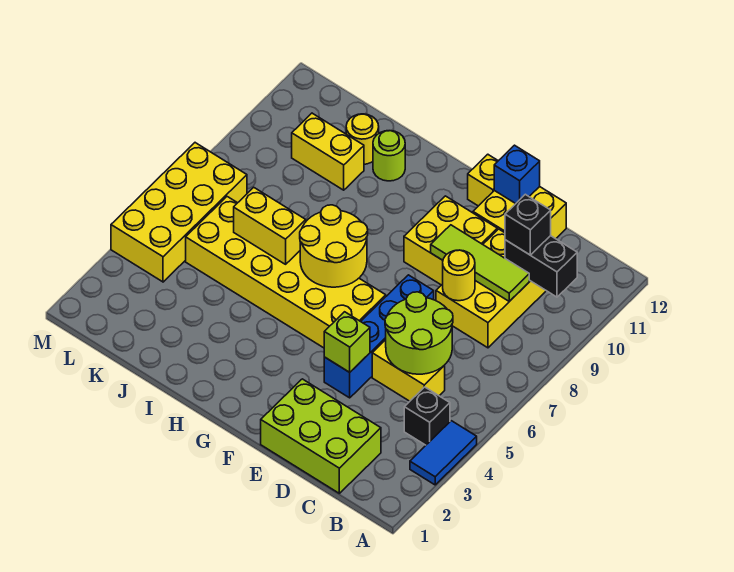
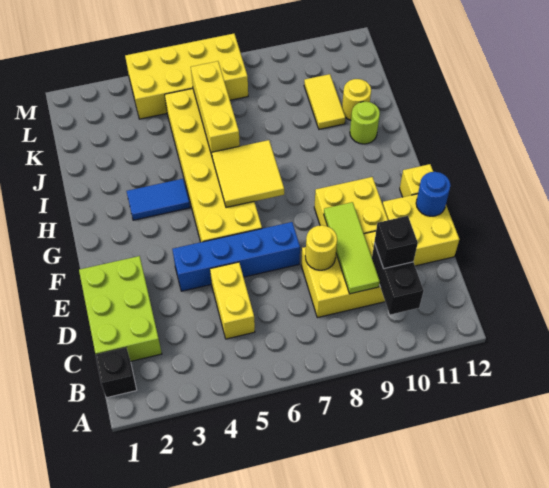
blue 1x2 tile [410,421,477,485] -> blue 1x2 tile moved to [127,179,190,220]
black 1x1 brick [404,387,450,445] -> black 1x1 brick moved to [96,348,136,398]
lime 2x2 round brick [385,292,453,374] -> none
lime 1x1 brick [324,312,370,372] -> none
blue 1x1 brick [494,145,540,204] -> blue 1x1 round brick [416,172,450,216]
yellow 2x2 round brick [300,205,368,287] -> yellow 2x2 tile [212,140,284,207]
yellow 1x2 brick [234,187,306,264] -> yellow 1x3 brick [191,61,240,155]
yellow 1x2 brick [292,113,364,190] -> yellow 1x2 tile [304,74,345,129]

